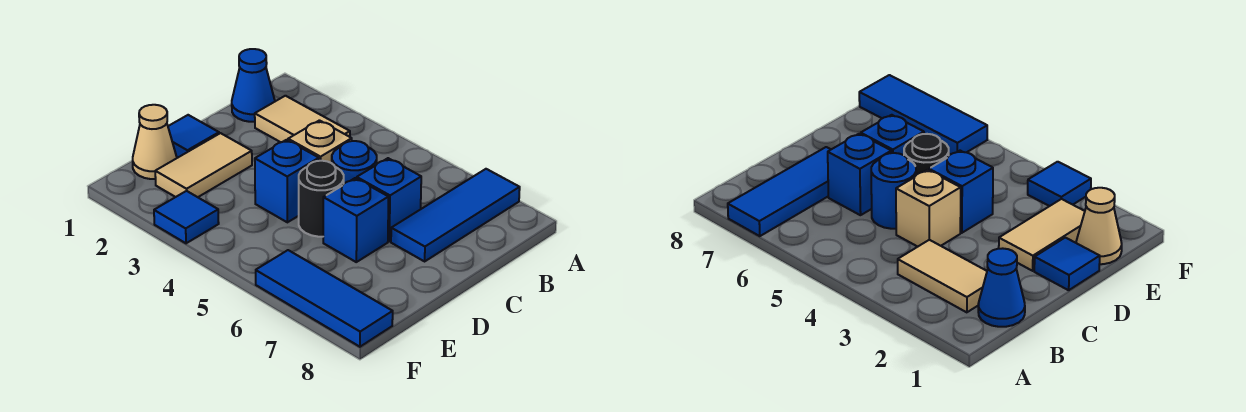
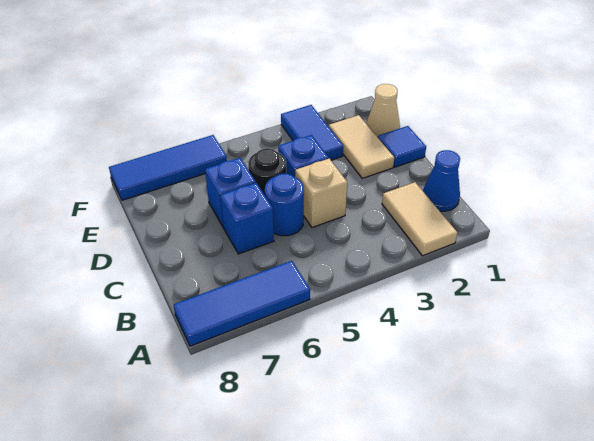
blue 1x3 tile [391,169,520,261] -> blue 1x3 tile turned to [174,261,310,346]
tan 1x2 tile [255,96,350,142] -> tan 1x2 tile turned to [382,182,457,256]
blue 1x1 tile [154,191,219,243] -> blue 1x2 tile [281,105,343,160]

